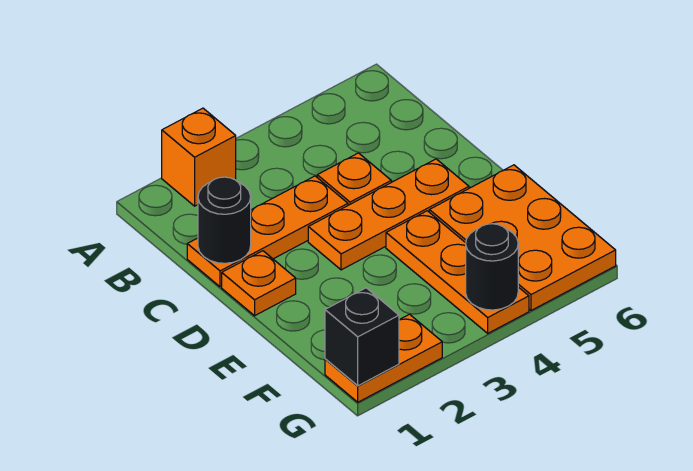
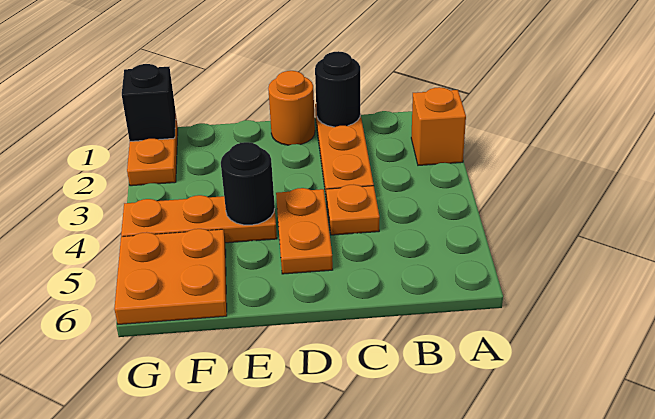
orange 1x1 plate [222,251,296,316] -> orange 1x1 round brick [268,71,315,145]
orange 1x3 plate [308,159,469,270] -> orange 1x2 plate [276,188,333,274]
orange 2x3 plate [429,165,616,310] -> orange 2x2 plate [114,229,227,324]
black 1x1 round brick [466,224,518,310] -> black 1x1 round brick moved to [221,142,275,225]

